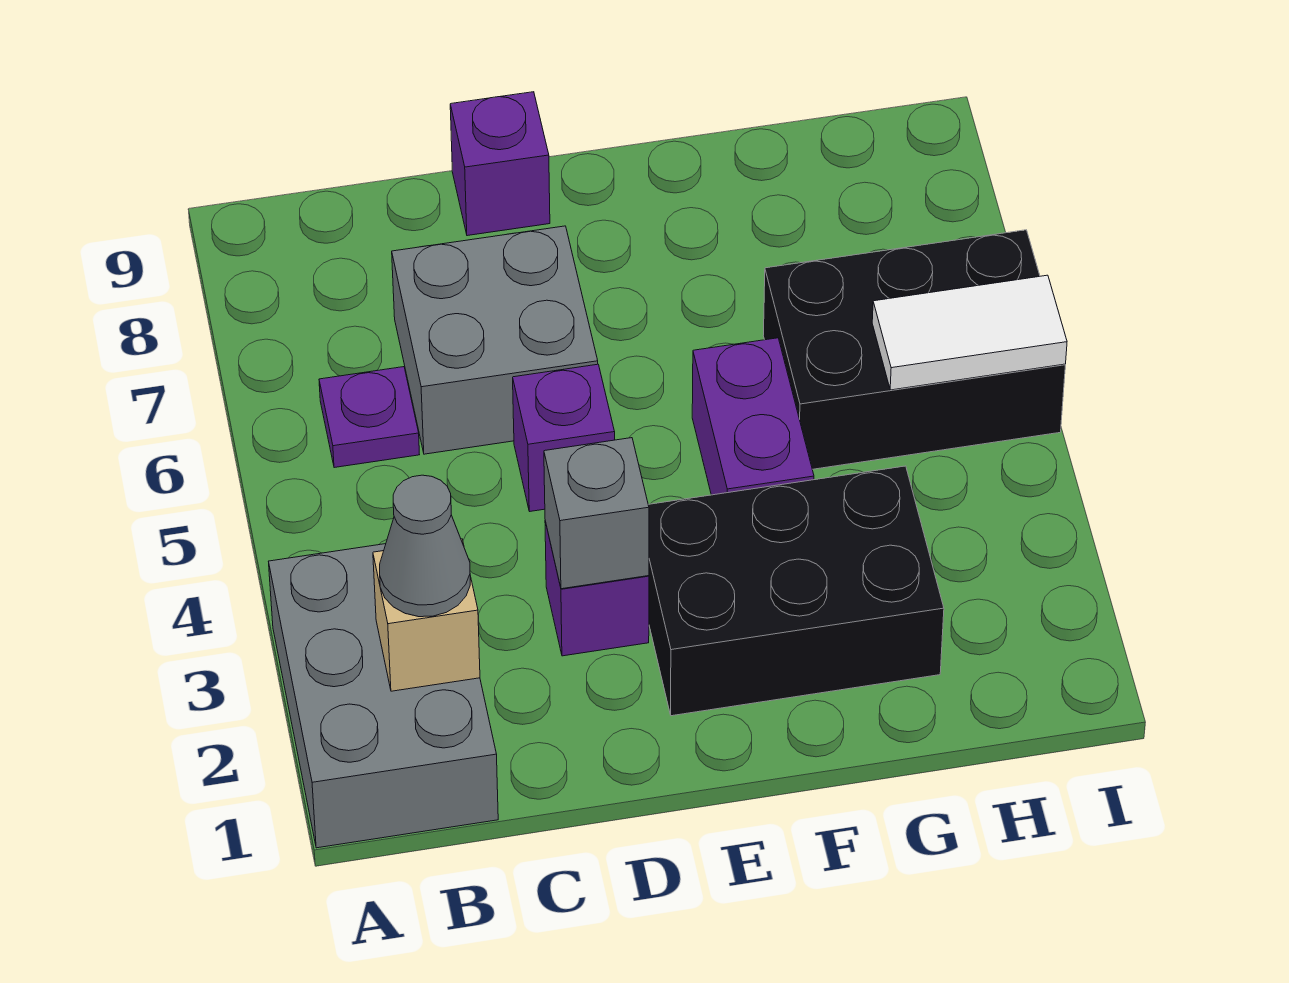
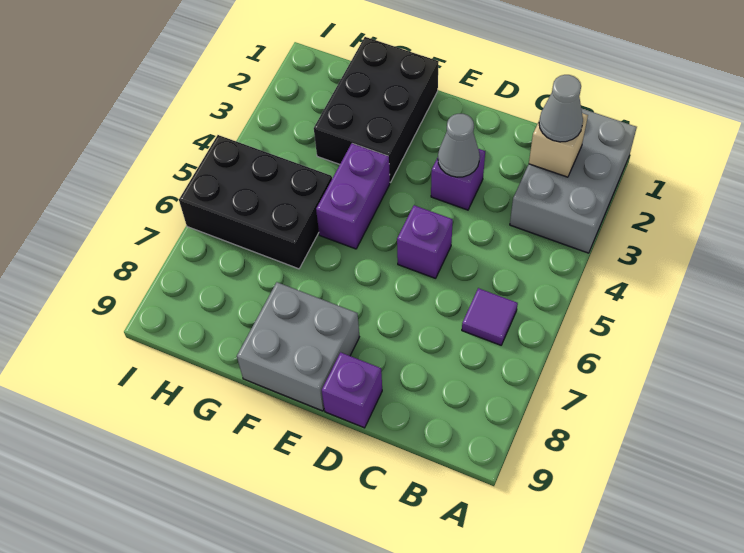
purple 1x1 plate [319,367,420,468] -> purple 1x1 tile [462,288,518,345]
grey 2x2 brick [392,226,598,454] -> grey 2x2 brick moved to [237,282,359,411]
grey 1x1 brick [544,438,649,589] -> grey 1x1 cone [438,114,480,177]
black 2x3 brick [648,466,944,716] -> black 2x3 brick turned to [314,37,439,182]
white 1x2 tile [872,275,1067,390] -> none

